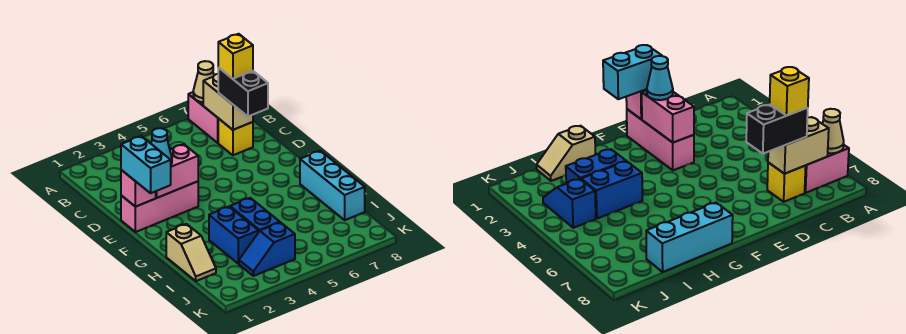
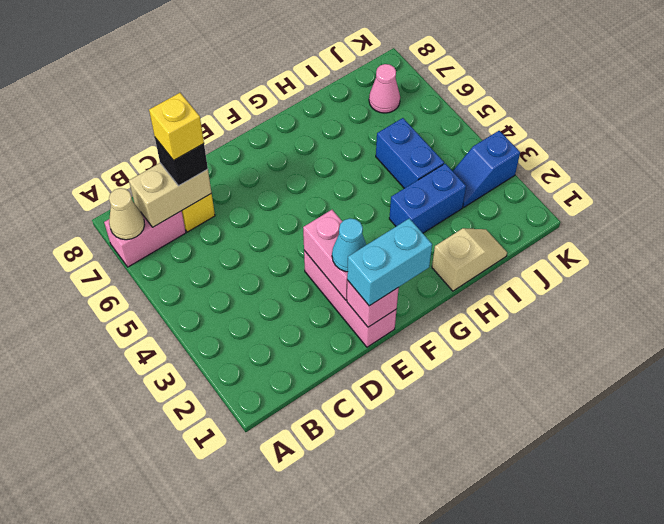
black 1x2 brick [218,67,268,116] -> black 1x1 brick [155,138,208,186]
cyan 1x3 brick [300,151,365,220] -> none
blue 1x2 brick [230,198,280,231] -> blue 1x2 brick turned to [376,118,444,188]
blue 1x2 slope [239,222,295,276] -> blue 1x2 slope turned to [453,131,520,207]
none -> pink 1x1 cone [369,64,400,113]

